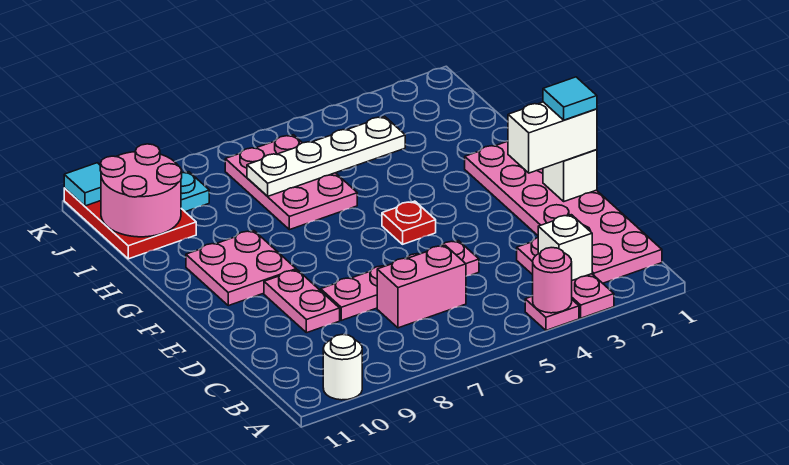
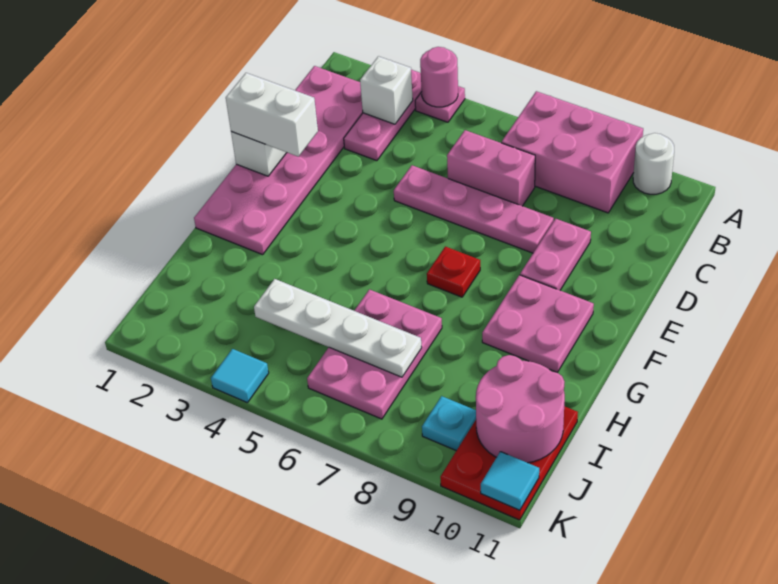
none -> pink 2x3 brick [502,91,643,213]
cyan 1x1 tile [543,77,597,120] -> cyan 1x1 tile moved to [211,349,269,402]
red 1x1 plate [382,201,436,244] -> red 1x1 plate moved to [427,246,480,297]

